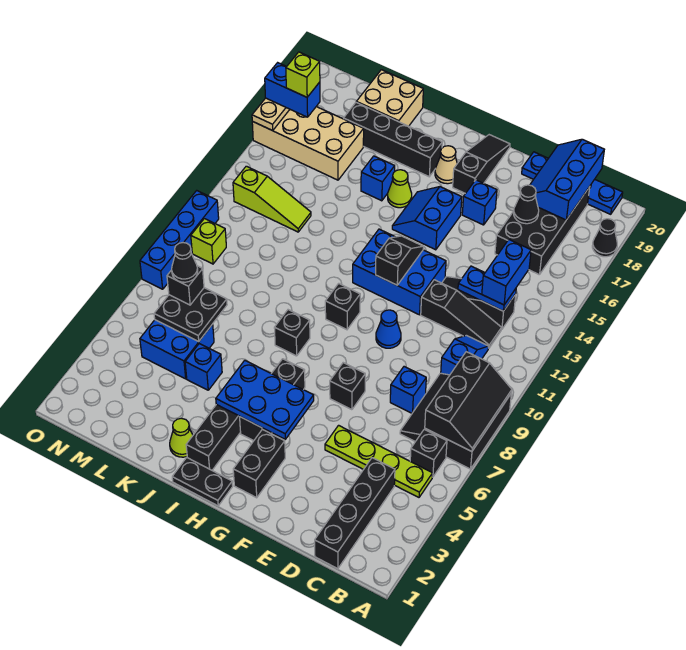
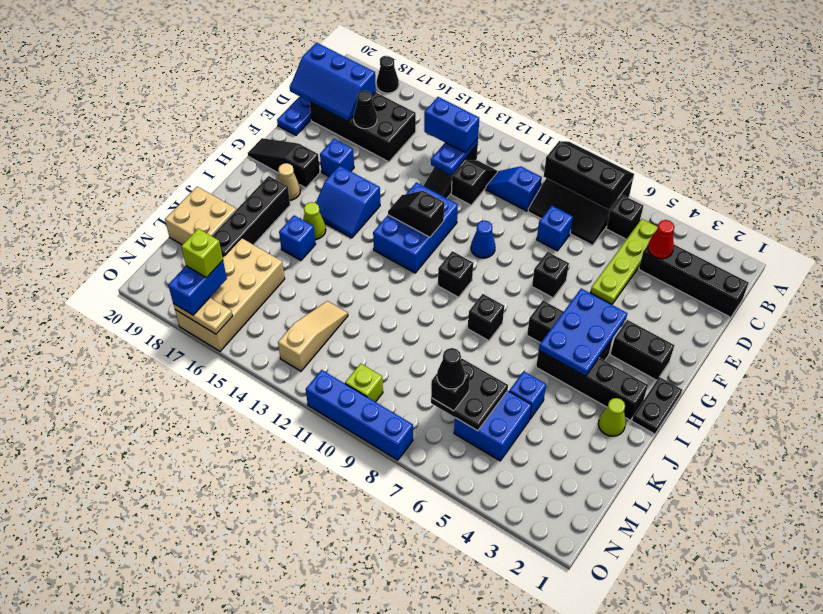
none -> red 1x1 cone [648,220,674,259]
black 1x3 slope [421,280,501,348] -> black 1x2 slope [451,160,497,205]
lime 1x3 slope [233,166,311,232] -> tan 1x3 slope [278,301,348,371]

